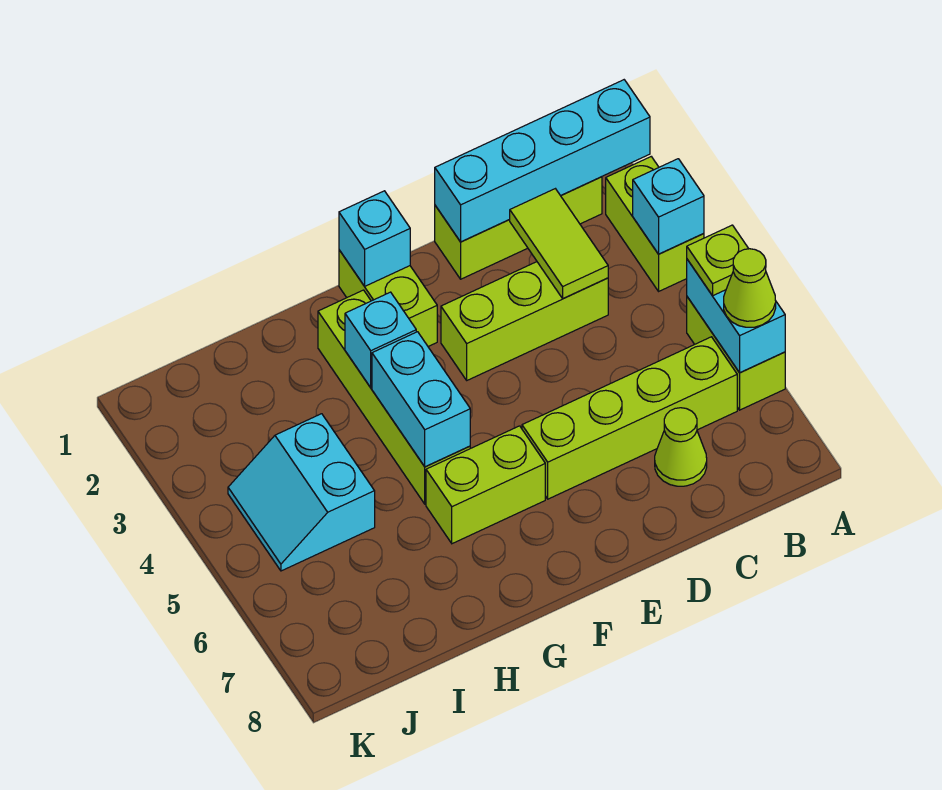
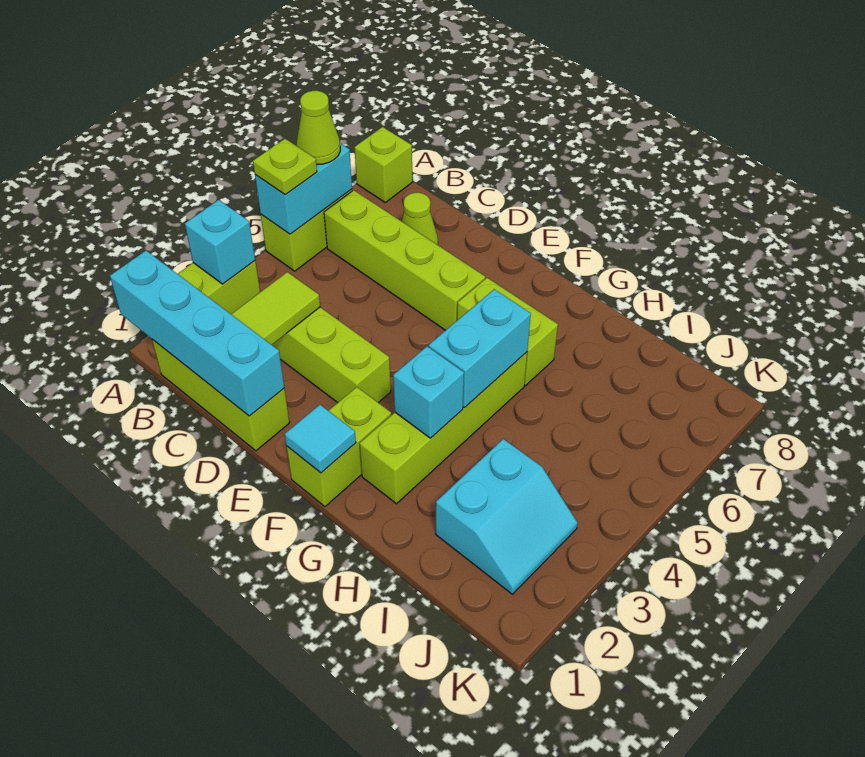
none -> lime 1x1 brick [354,127,412,202]
cyan 1x1 brick [339,191,410,286] -> cyan 1x1 tile [285,405,356,473]
cyan 2x2 slope [228,414,375,571] -> cyan 2x2 slope moved to [436,439,578,594]

